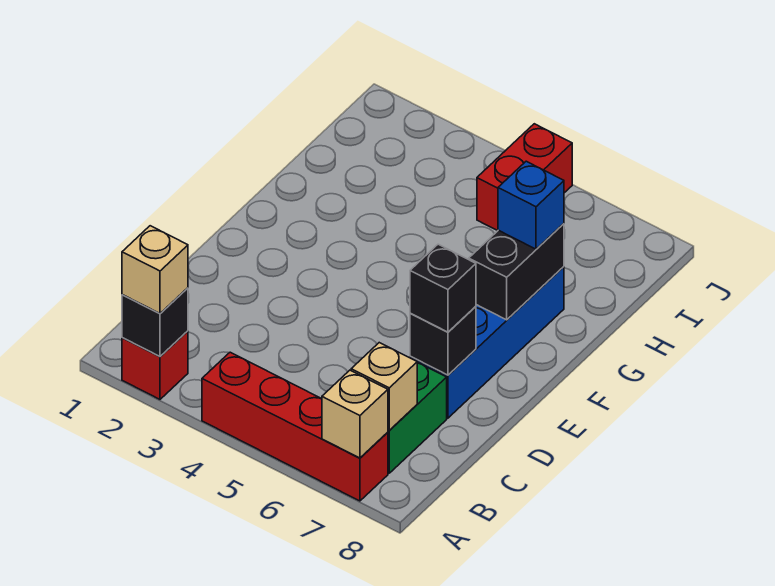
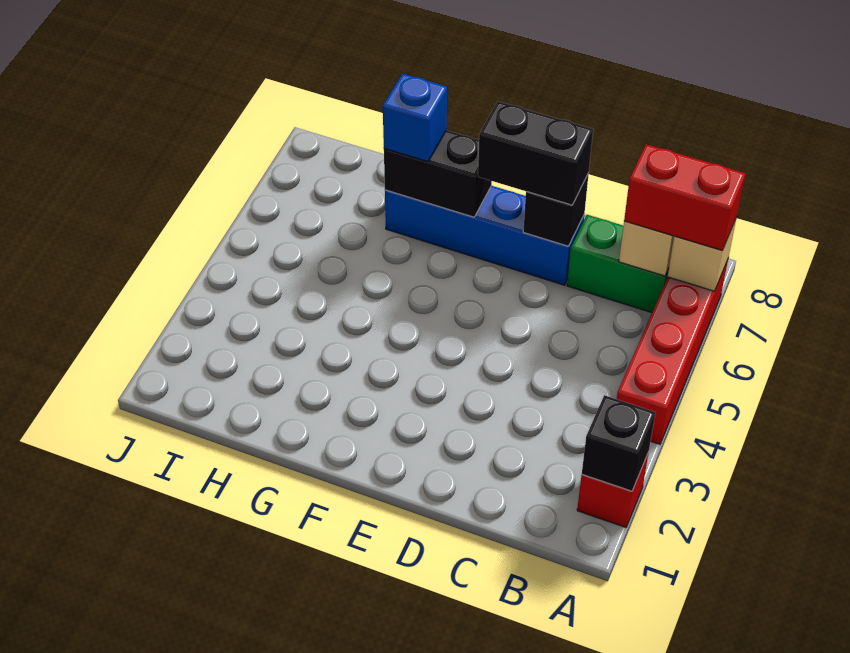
tan 1x1 brick [122,226,188,314] -> none
black 1x1 brick [410,244,476,332] -> black 1x2 brick [478,101,593,205]
red 1x2 brick [477,124,572,231] -> red 1x2 brick moved to [624,144,745,251]

